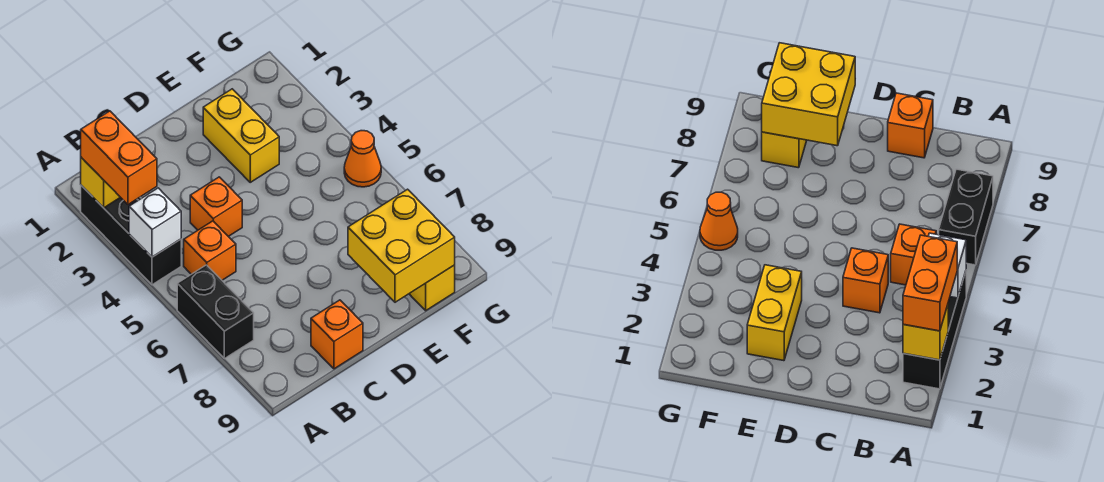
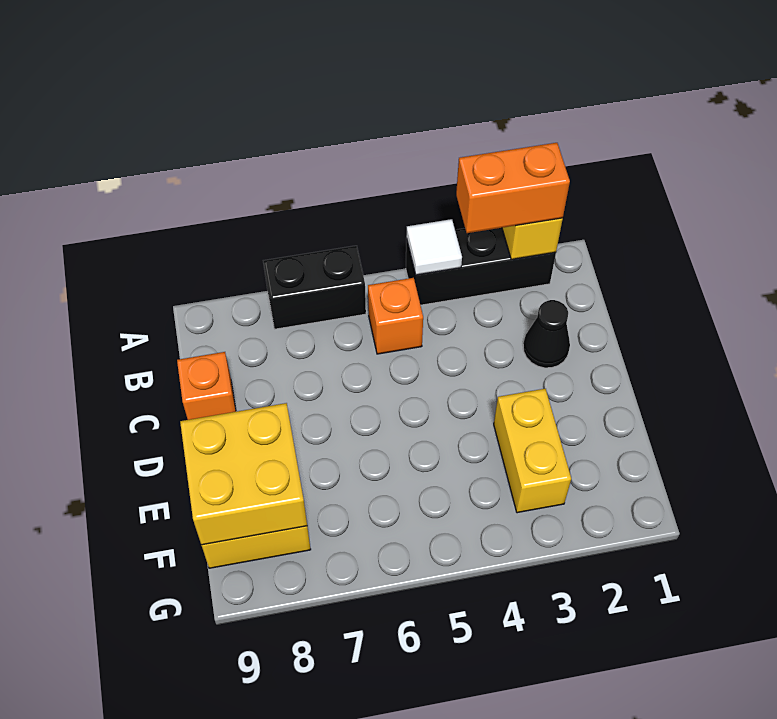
white 1x1 brick [129,188,181,257] -> white 1x1 tile [406,219,462,275]
none -> black 1x1 cone [523,300,570,368]
orange 1x1 brick [190,177,242,236] -> none
yellow 1x2 brick [203,89,279,182] -> yellow 1x2 brick turned to [494,389,571,513]
orange 1x1 cone [344,131,381,187] -> none

